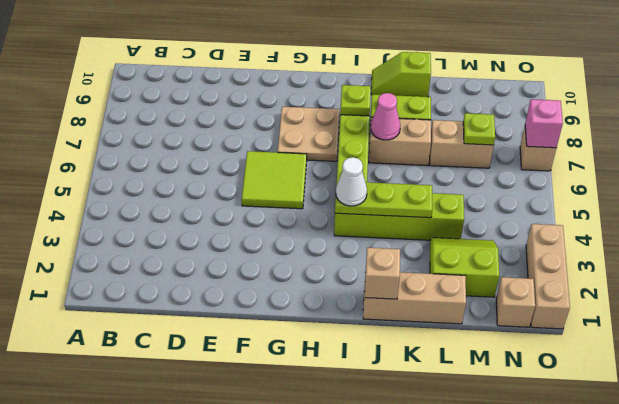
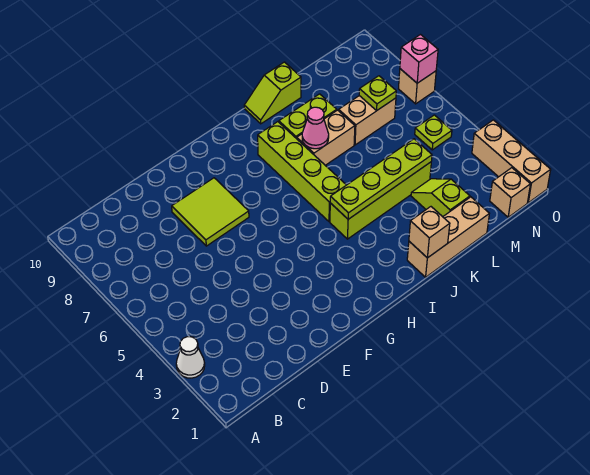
lime 2x2 tile [242,151,307,209] -> lime 2x2 tile moved to [172,178,249,246]
tan 2x2 plate [278,107,340,161] -> none
lime 1x3 plate [335,181,432,218] -> lime 1x4 plate [330,139,432,219]
white 1x1 cone [336,157,367,206] -> white 1x1 cone moved to [176,337,205,378]
lime 1x1 plate [340,85,371,116] -> lime 1x1 plate moved to [415,115,452,150]
lime 2x2 slope [430,238,499,297] -> lime 1x2 slope [411,179,470,217]

